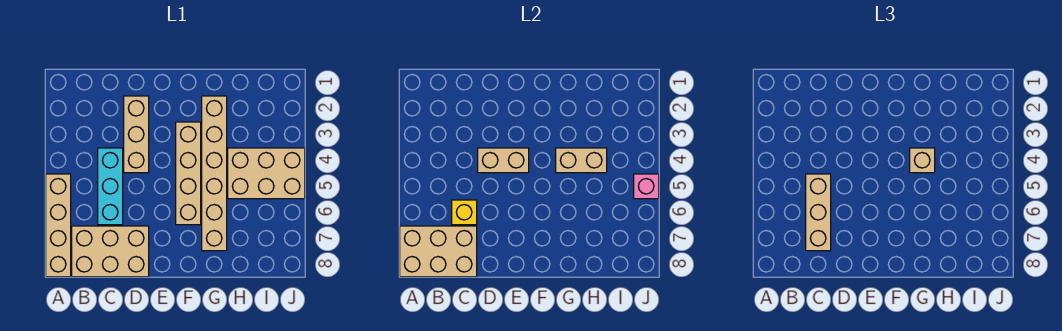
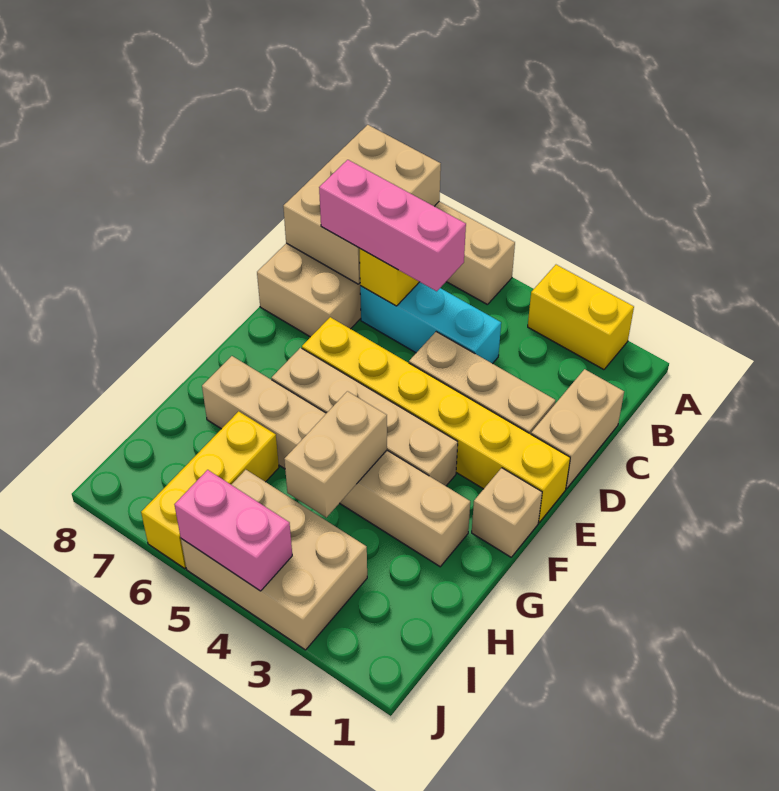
none -> yellow 1x2 brick [528,265,634,370]
tan 1x3 brick [806,174,831,251] -> pink 1x3 brick [319,160,466,291]
tan 1x2 brick [478,148,529,173] -> tan 1x2 brick moved to [531,369,624,489]
none -> yellow 1x6 brick [302,317,570,522]
tan 1x1 brick [910,148,935,173] -> tan 1x1 brick moved to [472,468,542,557]
tan 2x3 brick [228,148,305,199] -> tan 2x3 brick turned to [181,470,367,650]
none -> yellow 1x3 brick [141,411,279,568]
pink 1x1 brick [634,174,659,199] -> pink 1x2 brick [174,470,292,591]

